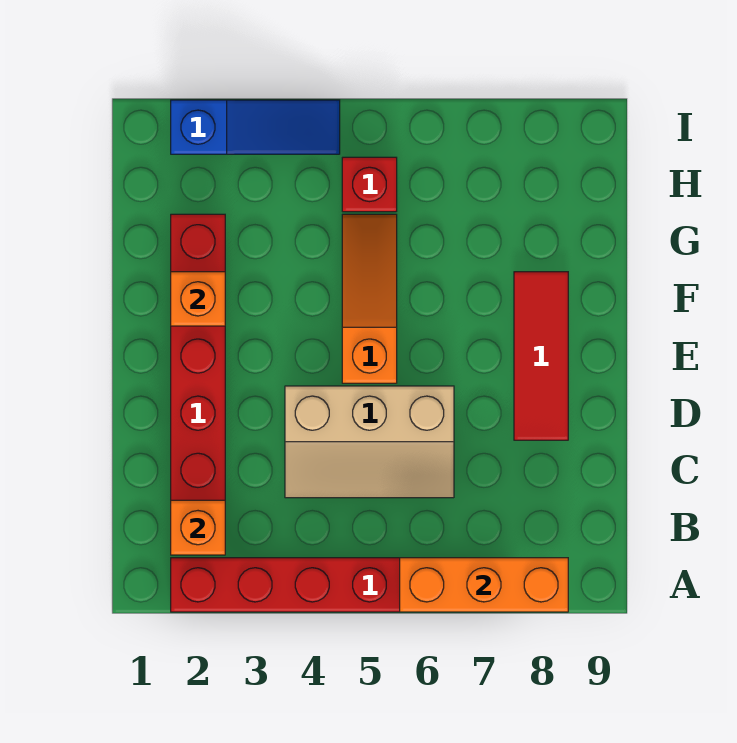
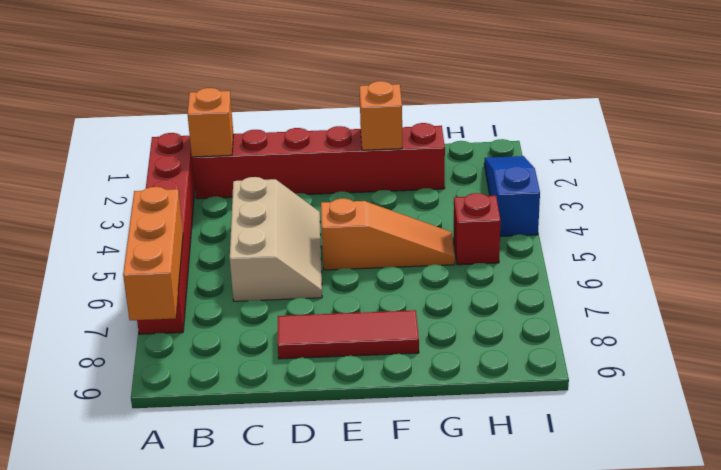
tan 2x3 slope [285,386,454,498] -> tan 2x3 slope turned to [230,177,322,301]
blue 1x3 slope [171,100,340,154] -> blue 1x3 slope turned to [484,156,540,236]

